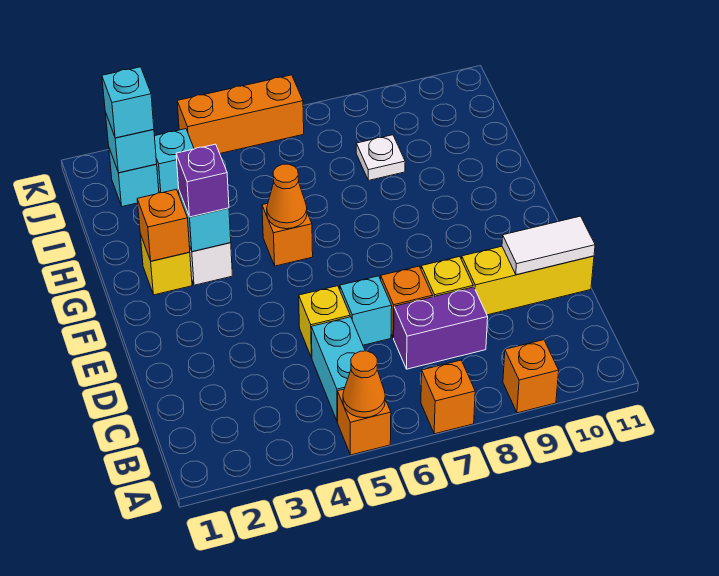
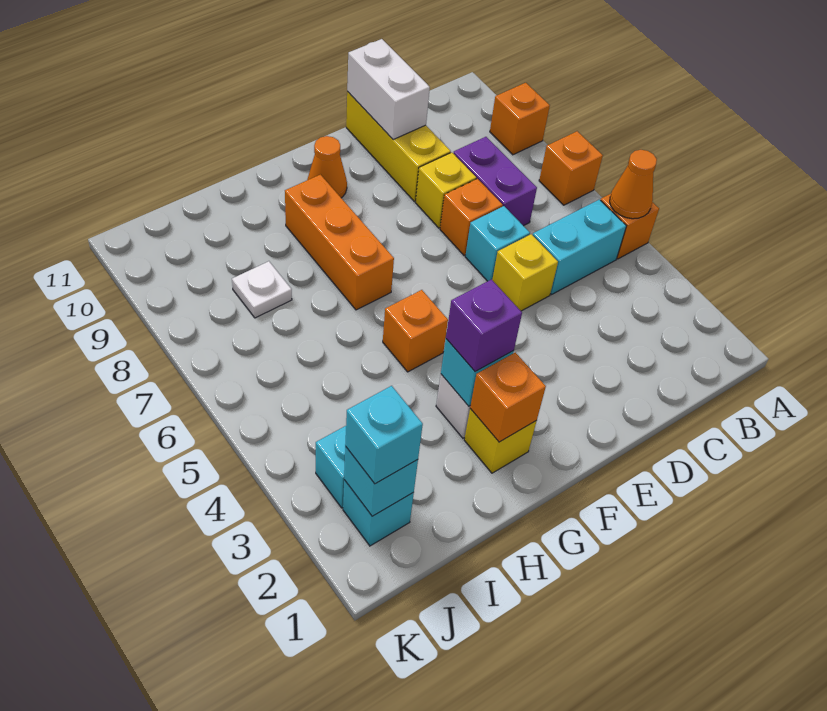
white 1x2 tile [502,216,595,275] -> white 1x2 brick [347,39,430,140]
orange 1x1 cone [267,164,307,229] -> orange 1x1 cone moved to [307,136,347,198]
orange 1x3 brick [177,75,304,153] -> orange 1x3 brick moved to [285,175,394,310]

